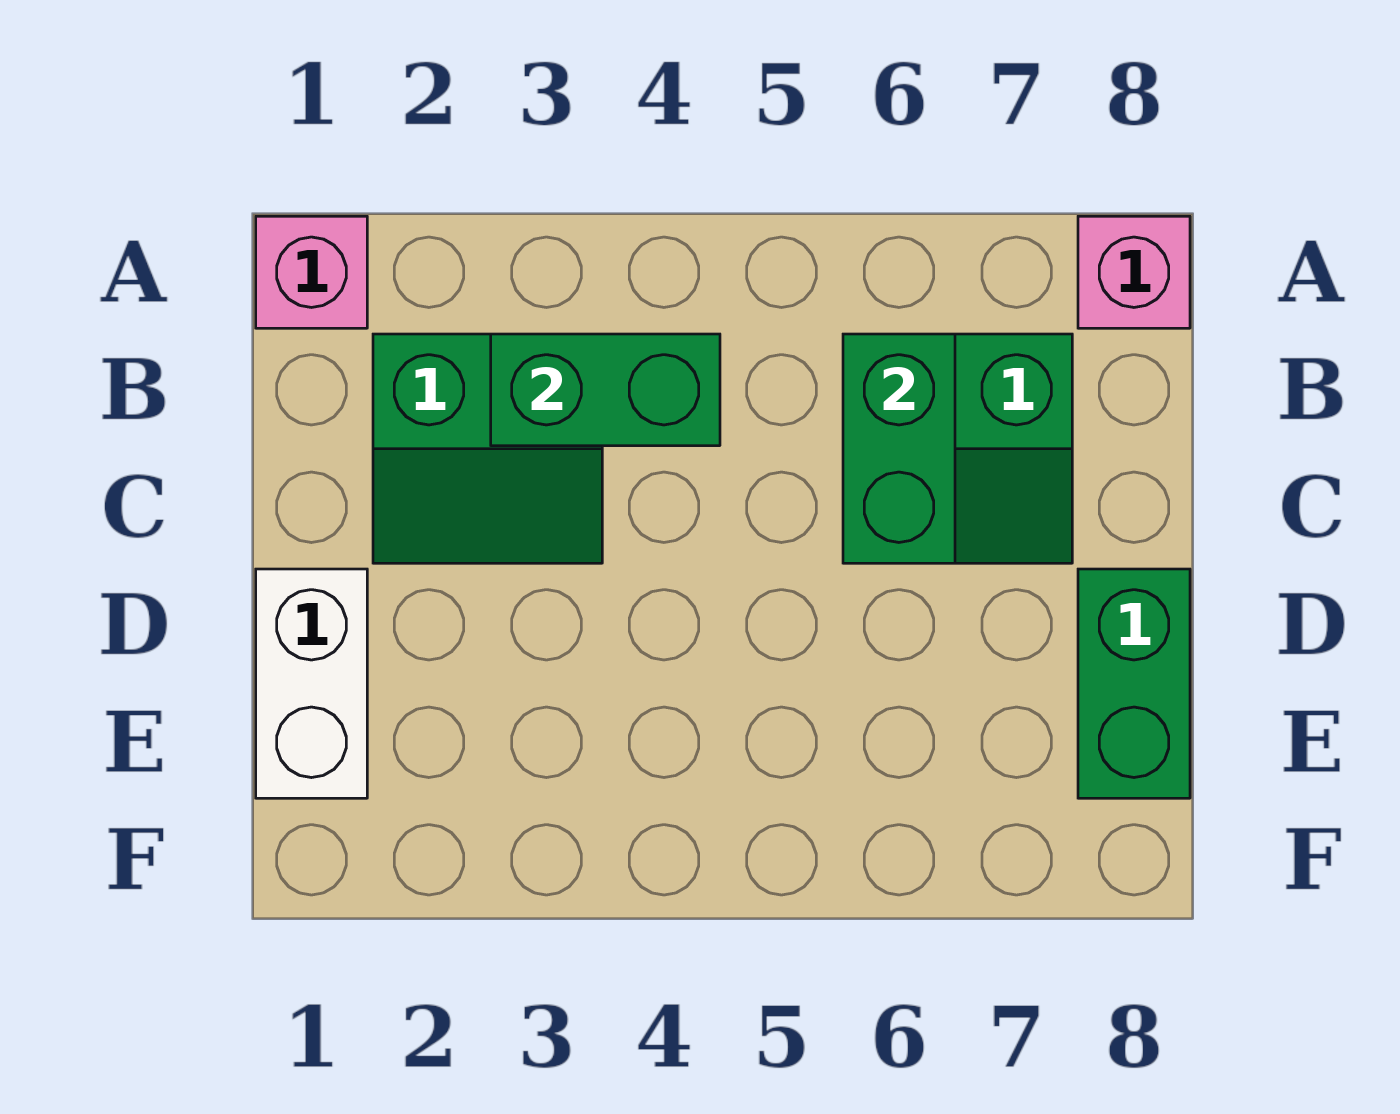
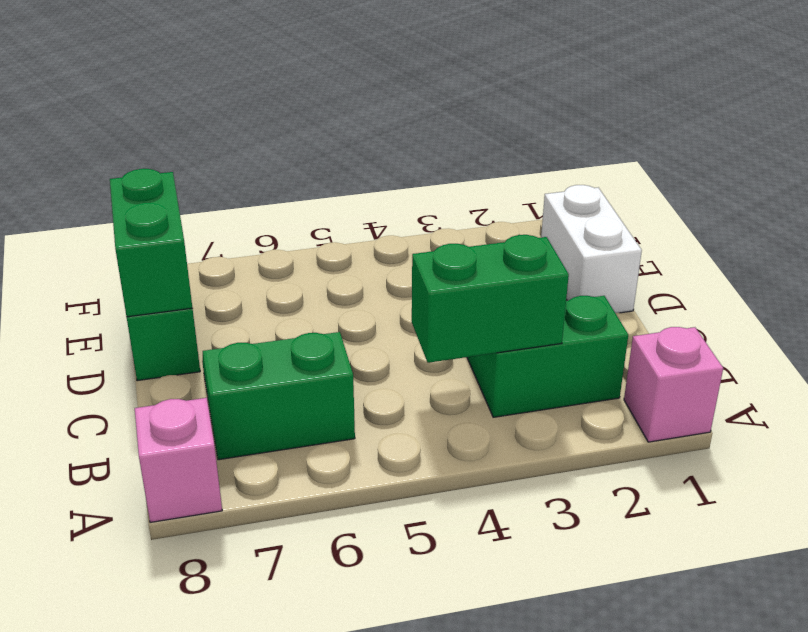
green 1x2 brick [843,334,955,563] -> green 1x2 brick moved to [110,169,192,317]

